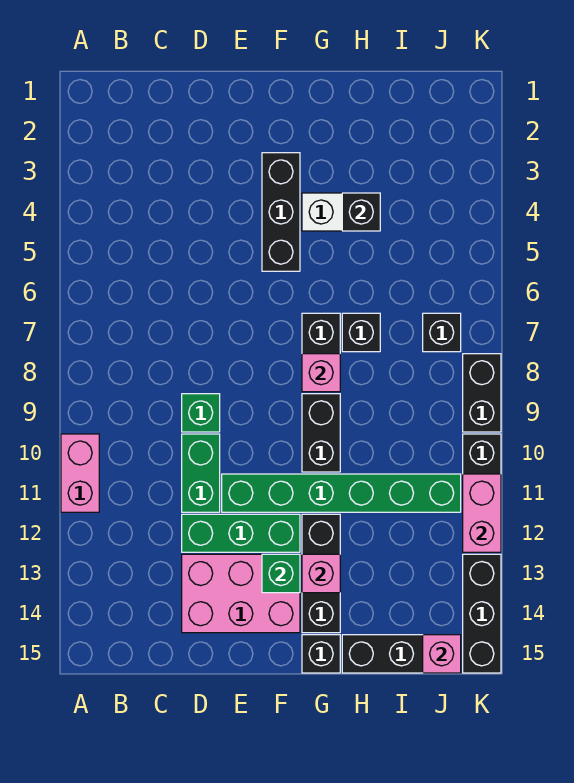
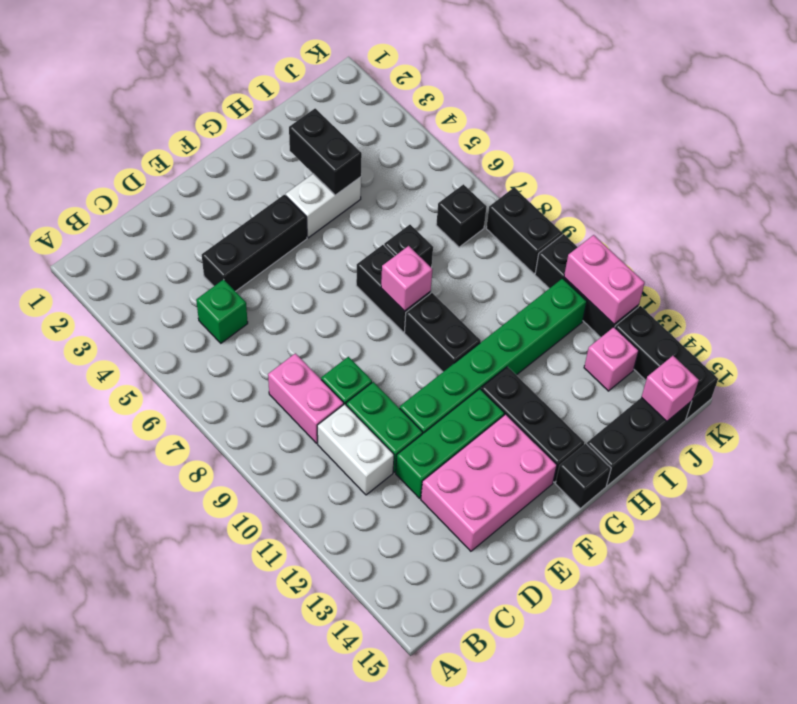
pink 1x2 brick [61,434,99,512] -> pink 1x2 brick moved to [268,353,344,443]
none -> white 1x2 brick [317,404,394,495]
black 1x3 brick [262,153,300,271] -> black 1x3 brick turned to [202,195,307,292]
green 1x1 brick [262,554,300,593] -> green 1x1 brick moved to [196,280,248,343]
pink 1x1 brick [302,554,340,593] -> pink 1x1 brick moved to [584,327,639,391]
black 1x1 brick [342,193,380,231] -> black 1x2 brick [289,109,362,195]

